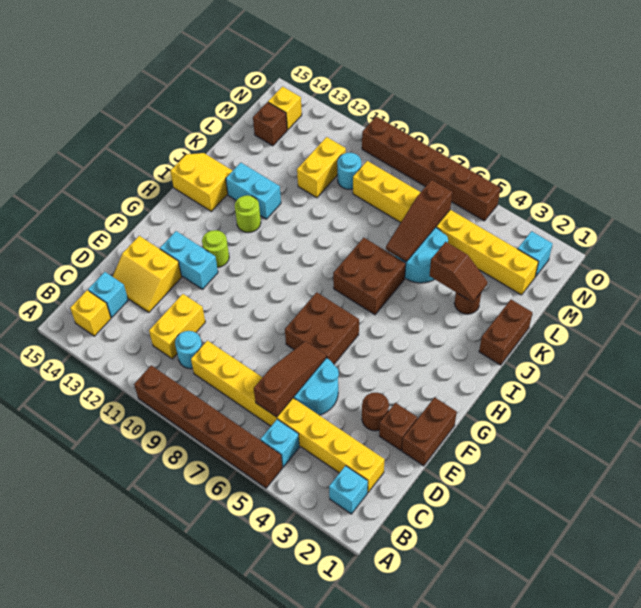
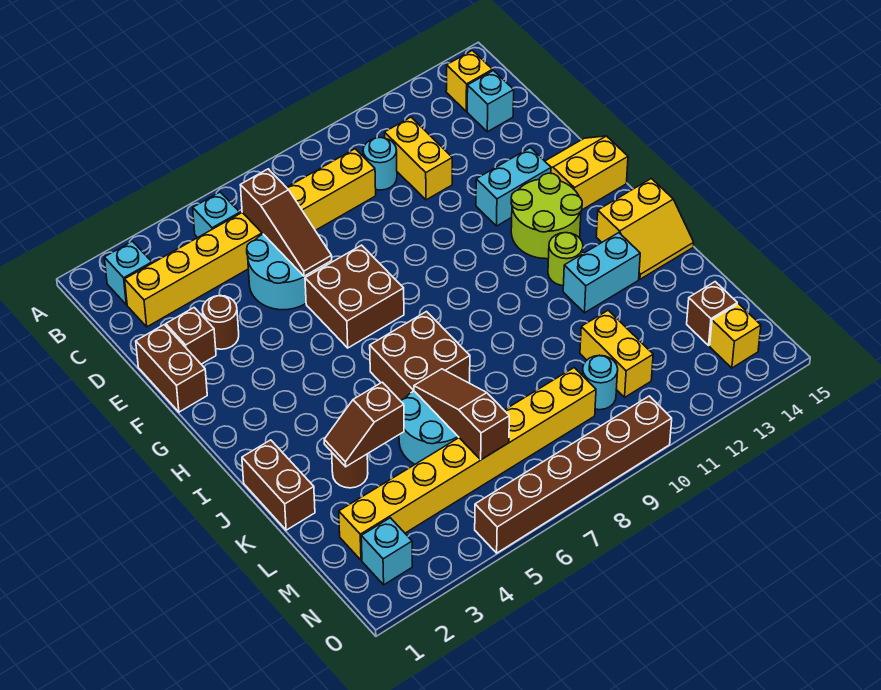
brown 1x6 brick [134,365,283,488] -> none
yellow 2x2 slope [112,236,182,312] -> yellow 2x2 slope moved to [545,136,628,210]
lime 1x1 round brick [202,230,229,267] -> lime 2x2 round brick [511,173,582,259]

